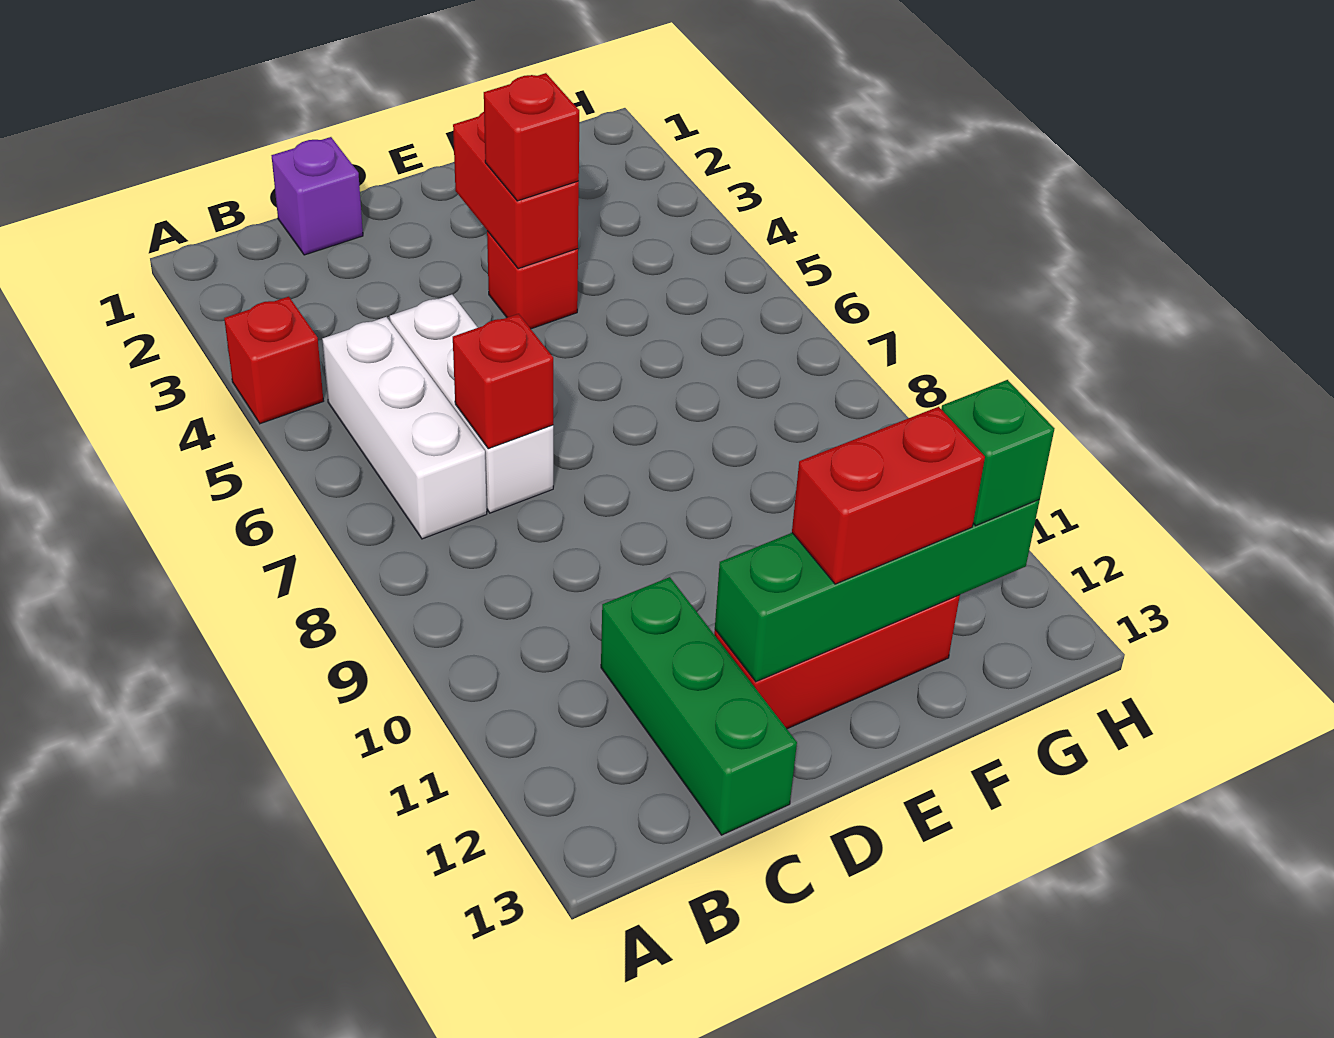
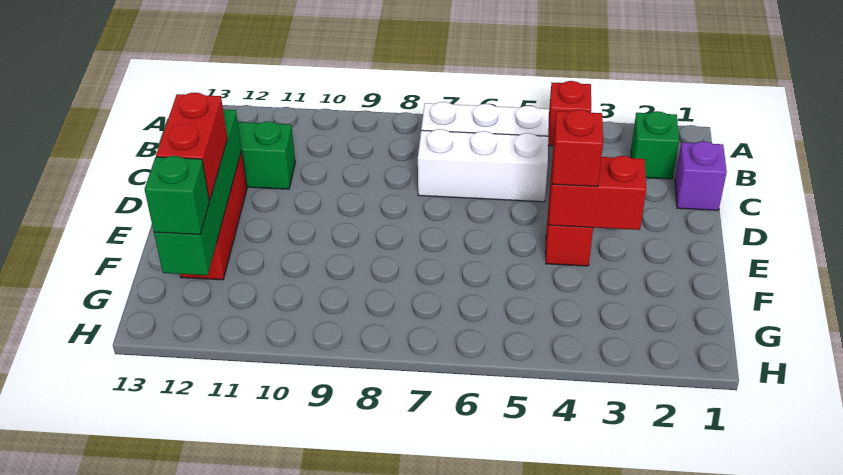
none -> green 1x1 brick [631,111,679,179]
red 1x1 brick [453,314,553,449] -> none

